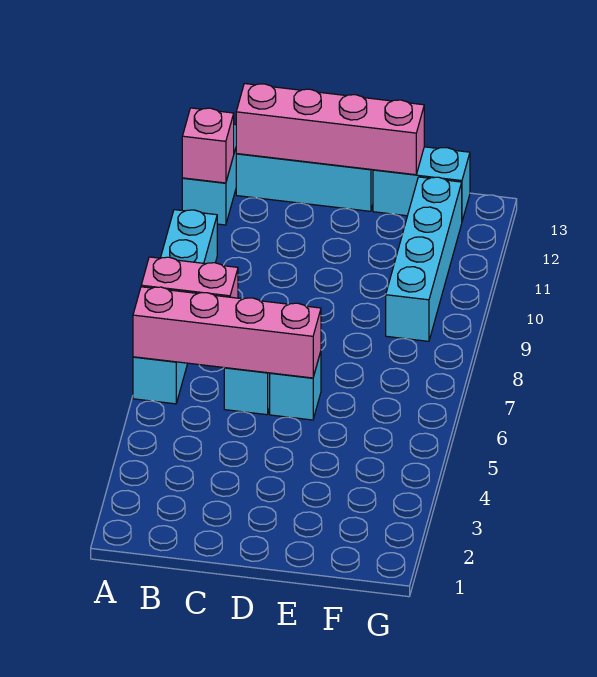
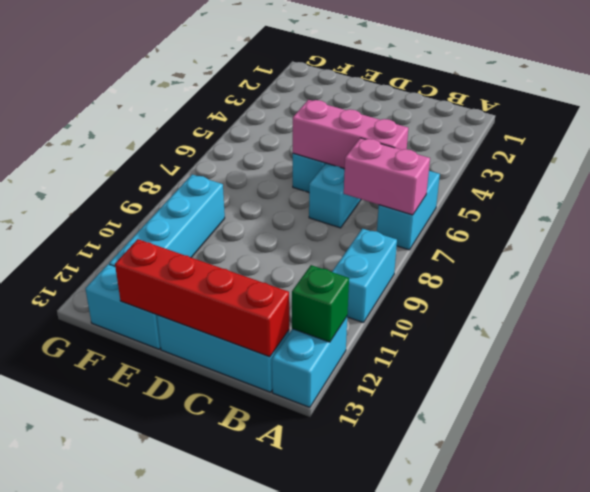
pink 1x4 brick [133,287,321,378] -> pink 1x3 brick [293,100,408,169]
pink 1x1 brick [182,108,234,183] -> green 1x1 brick [292,265,349,342]
pink 1x4 brick [236,84,424,175] -> red 1x4 brick [115,239,289,357]

